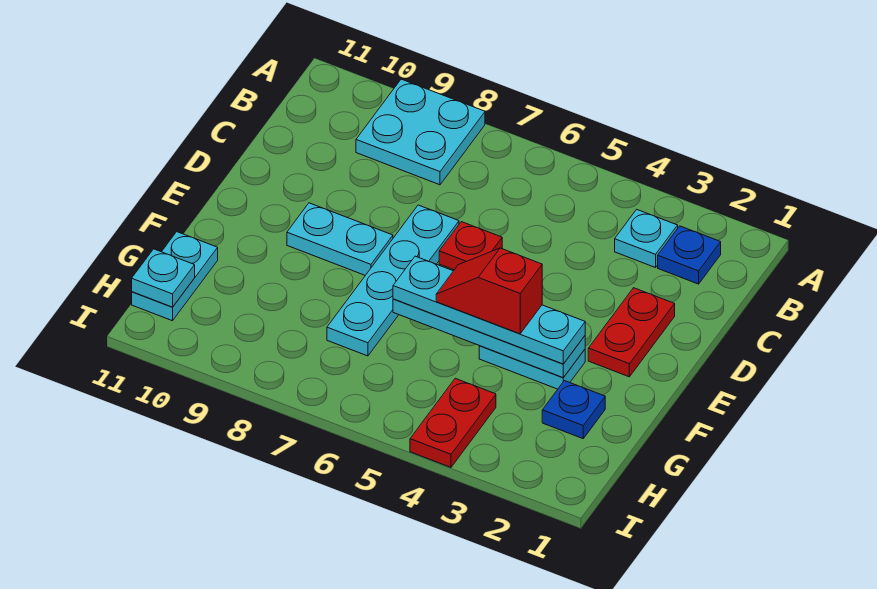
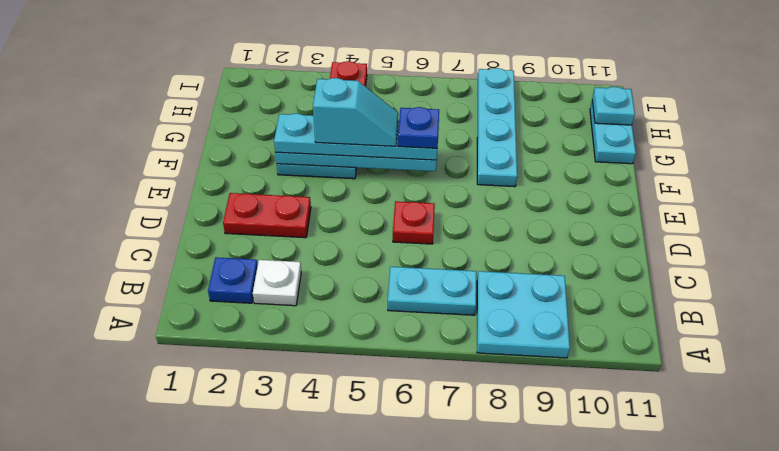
cyan 1x1 plate [615,209,678,268] -> white 1x1 plate [253,260,301,306]
red 1x2 plate [588,288,675,377] -> red 1x2 plate turned to [223,193,311,238]
cyan 1x4 plate [327,205,459,356] -> cyan 1x4 plate moved to [477,68,517,187]
cyan 1x2 plate [287,203,393,275] -> cyan 1x2 plate moved to [388,267,476,315]
red 1x2 slope [436,248,542,334] -> cyan 1x2 slope [313,78,398,146]
blue 1x1 plate [542,381,605,439] -> blue 1x1 plate moved to [398,107,439,148]

